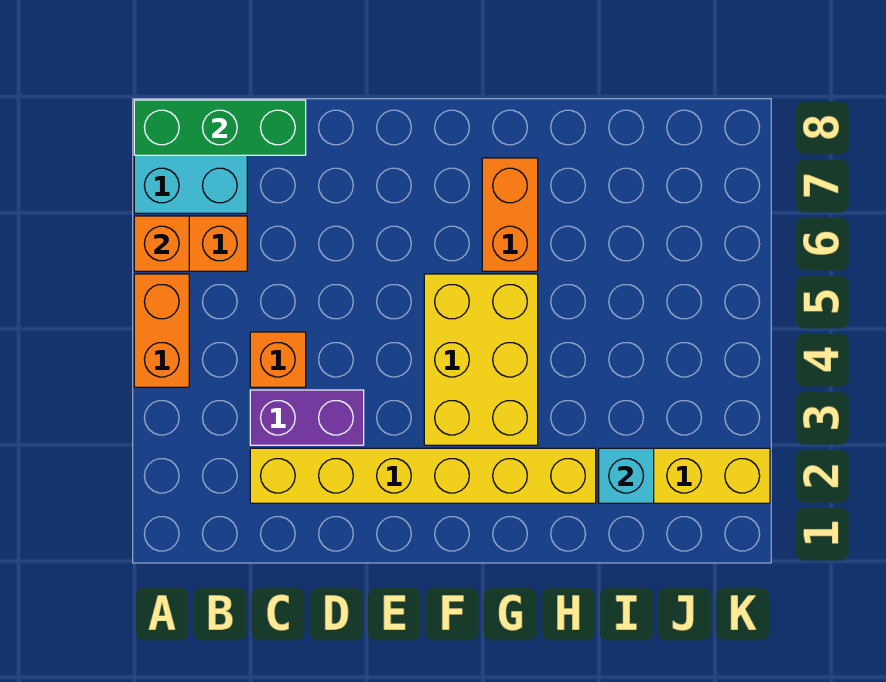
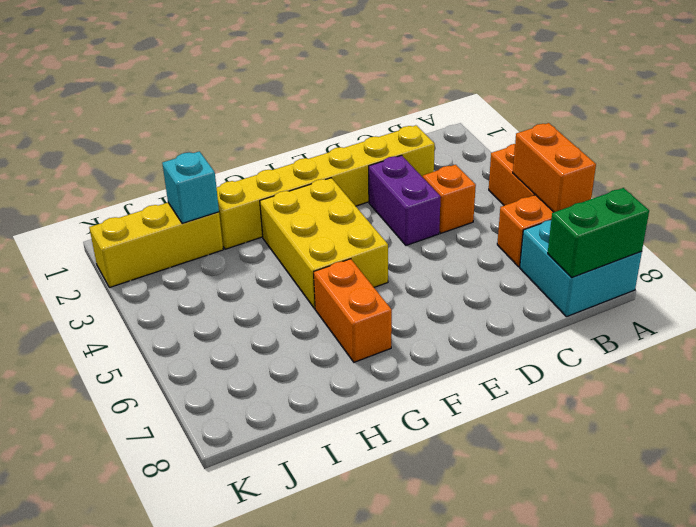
orange 1x1 brick [134,216,189,271] -> orange 1x2 brick [513,123,596,212]
green 1x3 brick [134,100,306,155] -> green 1x2 brick [548,188,649,278]
purple 1x2 brick [250,390,364,445] -> purple 1x2 brick turned to [369,155,441,245]

